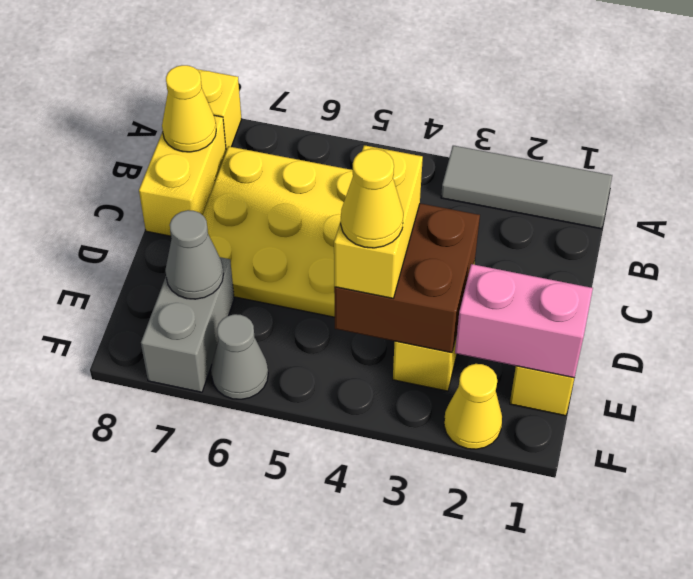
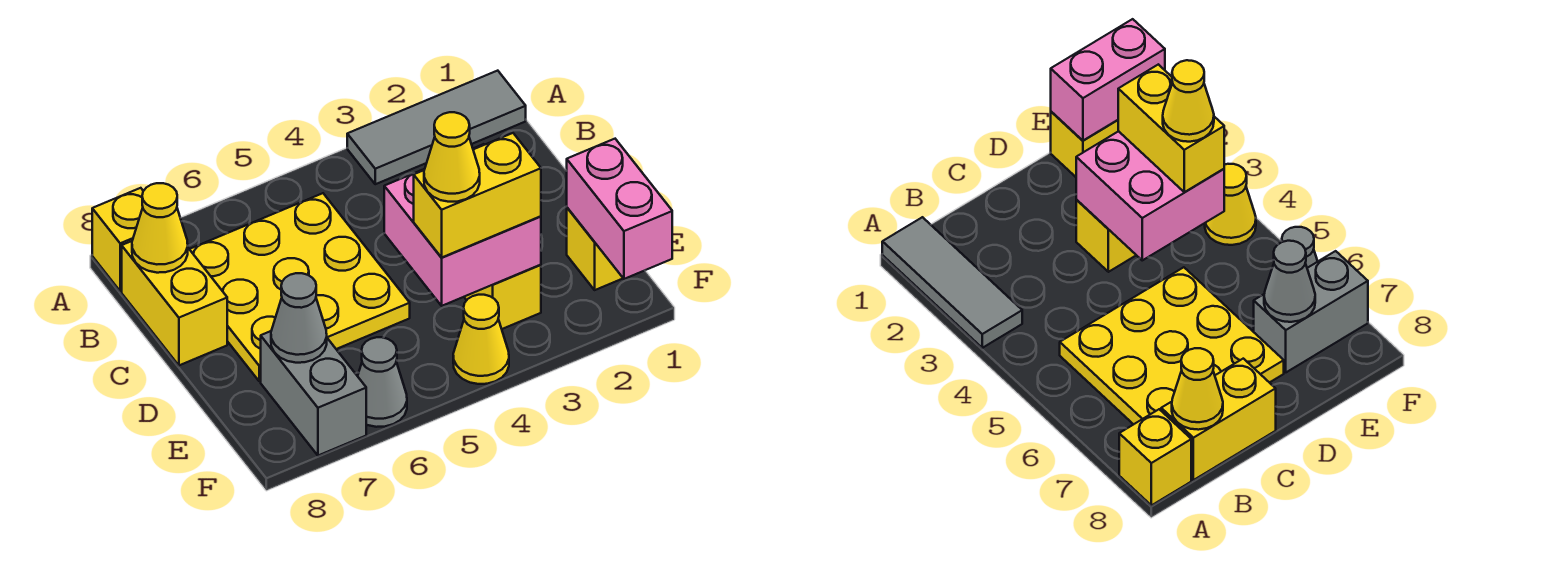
brown 2x2 brick [334,203,480,353] -> pink 2x2 brick [384,144,541,306]
yellow 1x2 brick [334,145,423,298] -> yellow 1x2 brick turned to [414,133,541,258]
pink 1x2 brick [455,264,593,378] -> pink 1x2 brick turned to [567,139,672,279]
yellow 1x1 cone [444,364,502,449] -> yellow 1x1 cone moved to [453,295,509,384]

